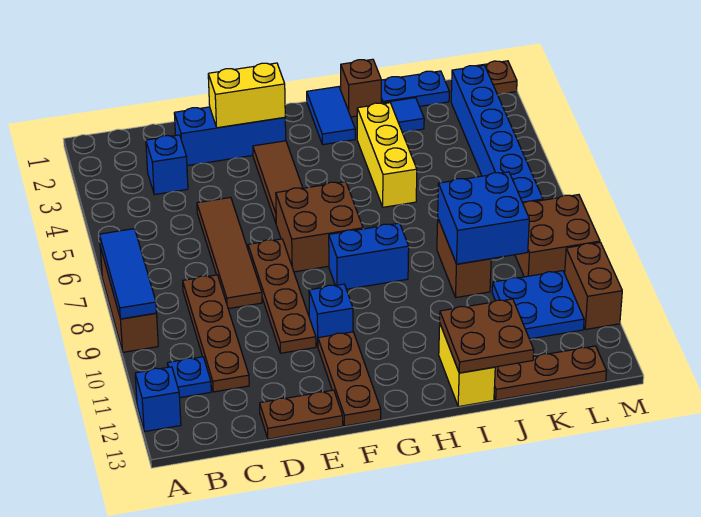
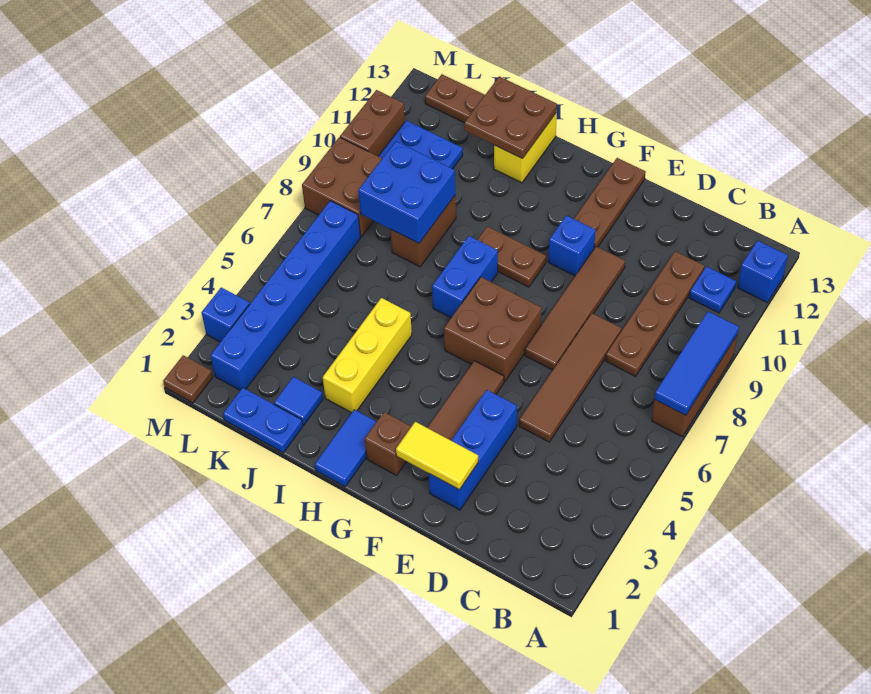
blue 1x1 brick [146,135,188,195] -> blue 1x1 brick moved to [201,287,250,342]
blue 1x3 brick [174,107,286,166] -> blue 1x3 brick turned to [429,390,517,510]
brown 1x2 plate [260,390,343,439] -> brown 1x2 plate moved to [478,226,546,287]
yellow 1x2 brick [208,63,285,128] -> yellow 1x2 tile [396,422,478,490]
brown 1x4 plate [248,239,316,353] -> brown 1x4 tile [525,246,625,370]
blue 1x2 brick [329,223,409,289] -> blue 1x2 brick turned to [432,236,498,318]
brown 1x1 brick [341,59,381,117] -> brown 1x1 brick moved to [365,412,411,475]

